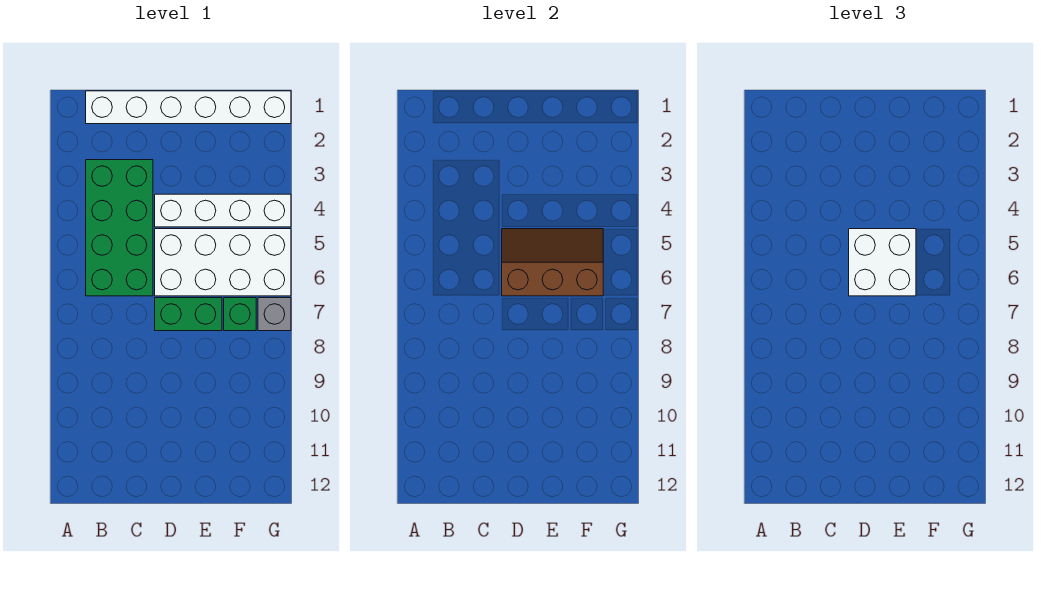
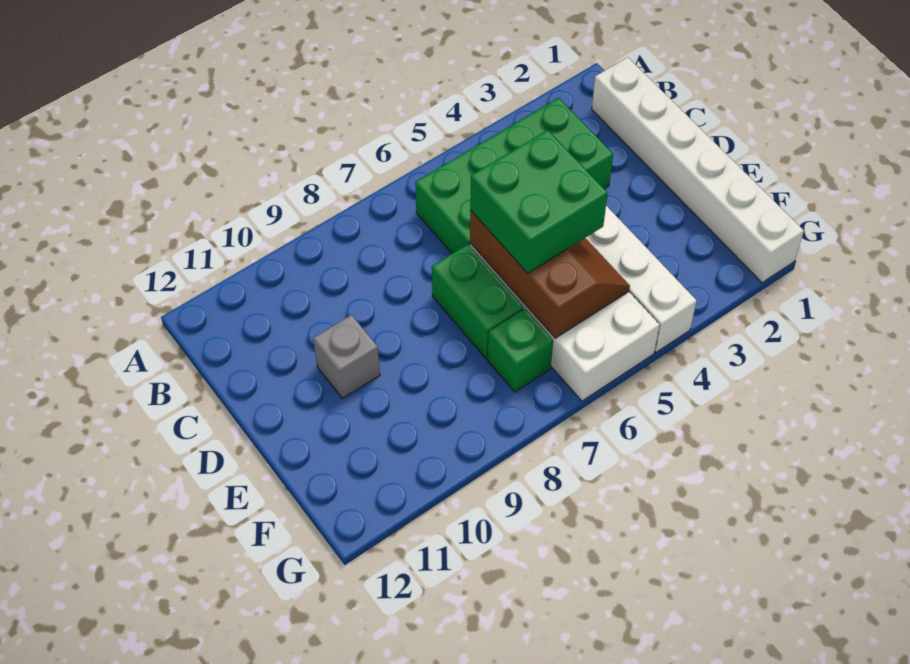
white 2x2 brick [849,229,916,296] -> green 2x2 brick [470,130,608,273]
grey 1x1 brick [258,298,291,331] -> grey 1x1 brick moved to [313,315,380,398]

